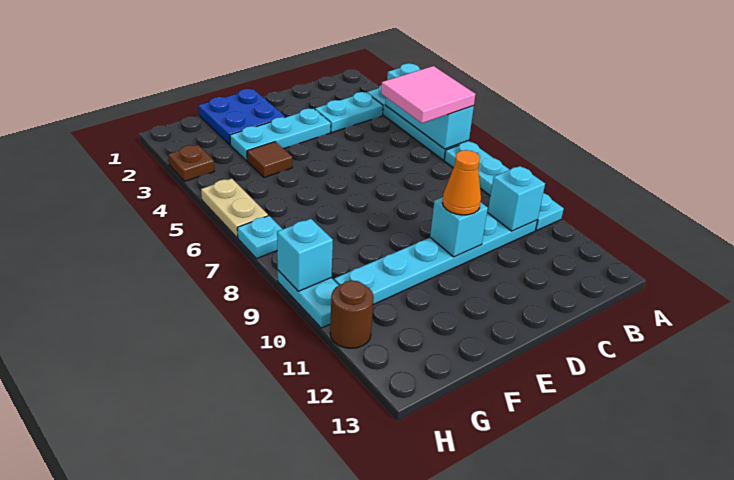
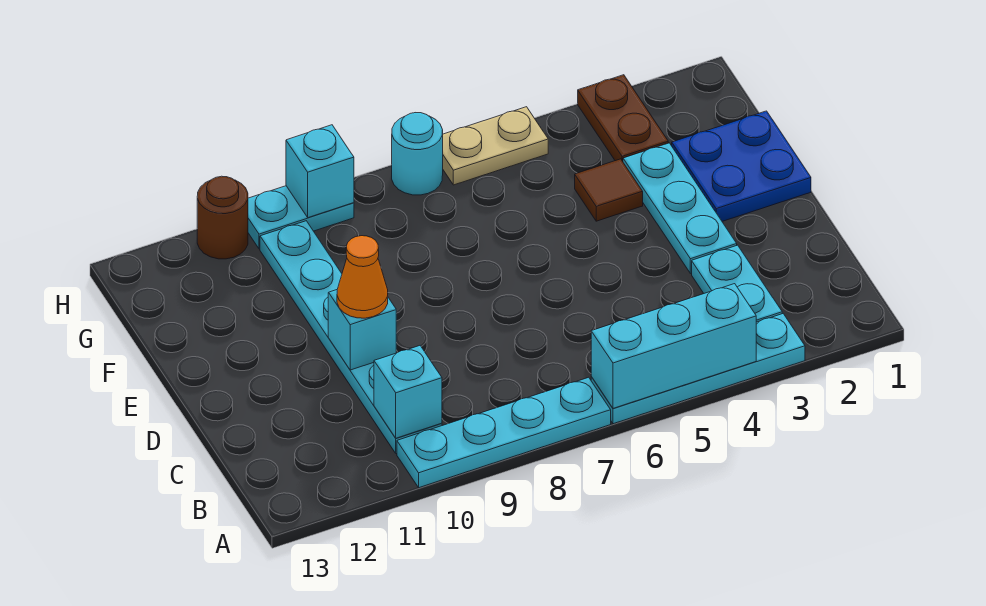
pink 2x2 tile [381,66,475,123] -> none
brown 1x1 plate [168,145,214,181] -> brown 1x2 plate [578,75,668,161]
cyan 1x1 plate [237,216,282,259] -> cyan 1x1 round brick [392,113,443,195]

